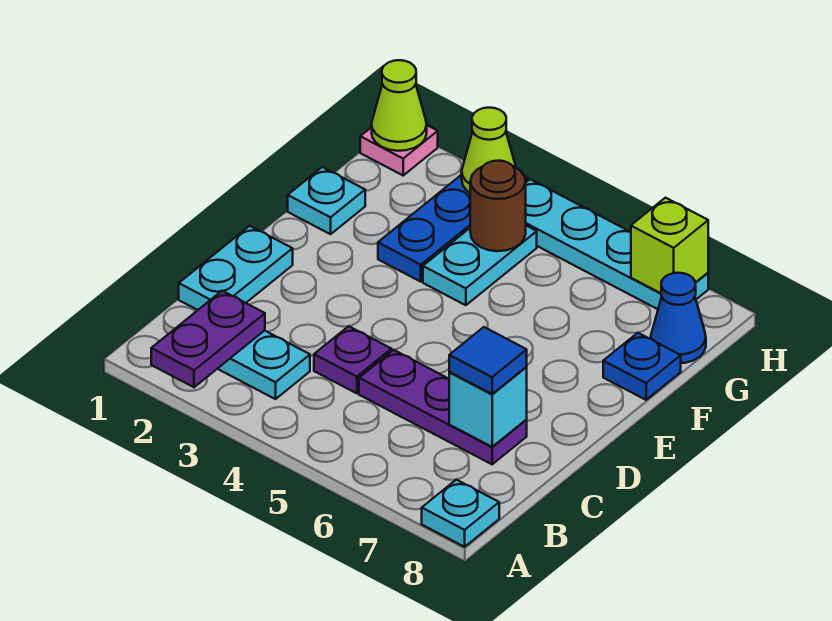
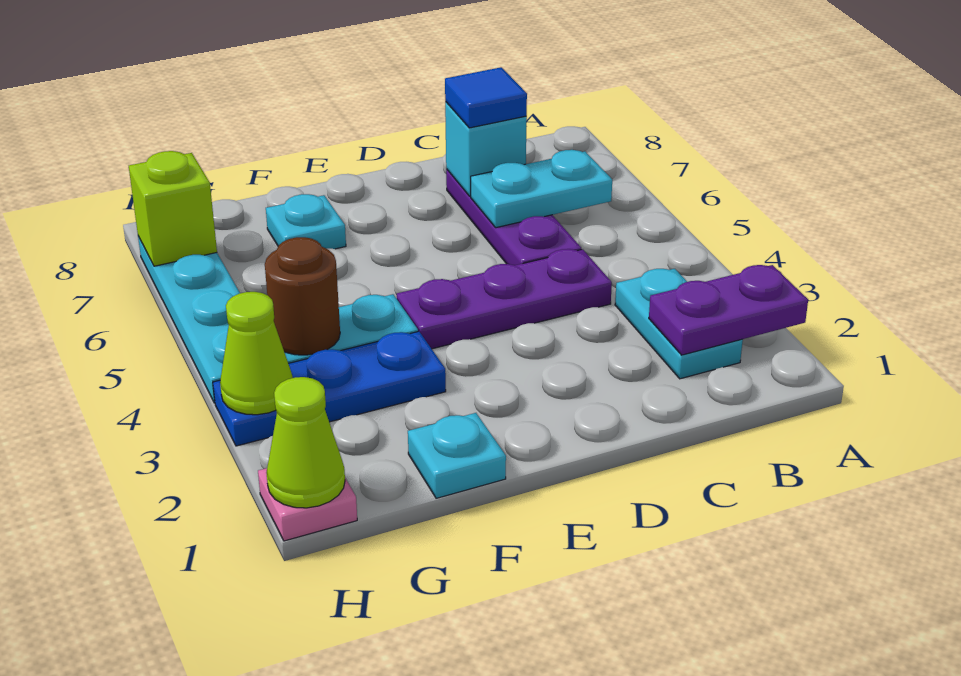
cyan 1x1 plate [422,480,499,547] -> cyan 1x1 plate moved to [266,194,346,249]
cyan 1x2 plate [179,226,293,310] -> cyan 1x2 plate moved to [471,150,612,228]
purple 1x1 plate [314,326,392,393] -> purple 1x3 plate [397,249,612,349]
blue 1x1 plate [603,333,681,400] -> none
blue 1x1 cone [651,273,706,363] -> none

